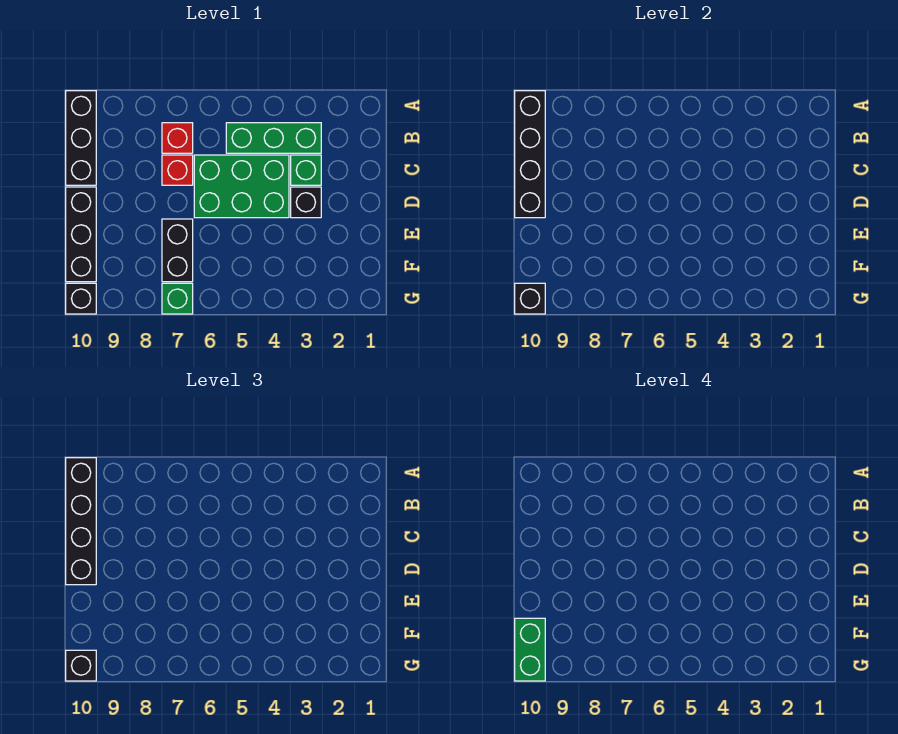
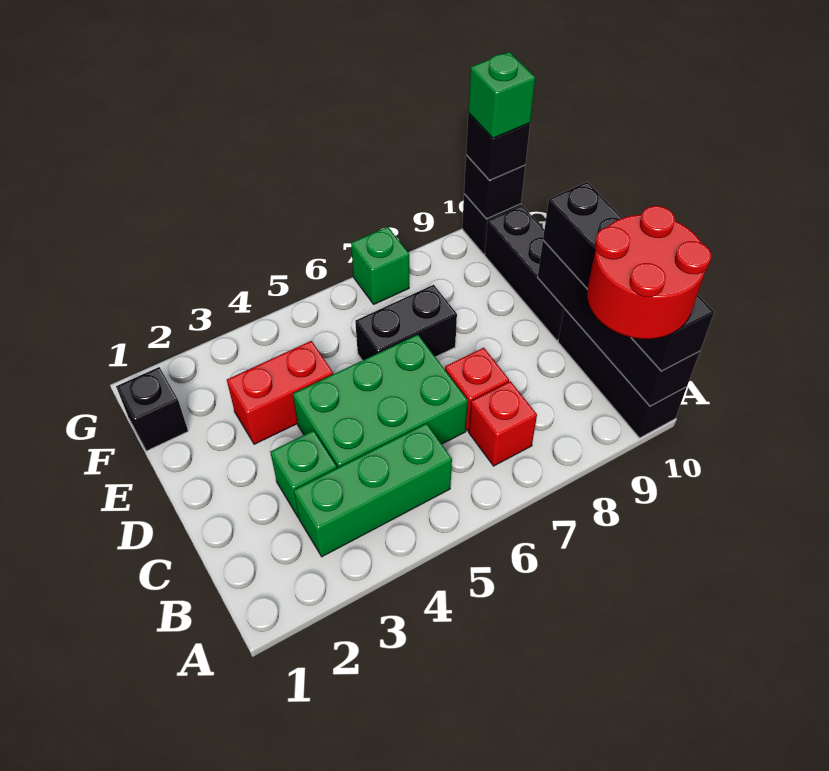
none -> red 2x2 round brick [587,206,711,339]
black 1x1 brick [291,187,321,218] -> black 1x1 brick moved to [116,367,188,451]
none -> red 1x2 brick [227,341,333,444]
black 1x2 brick [162,219,193,282] -> black 1x2 brick turned to [355,285,457,361]
green 1x2 brick [515,618,545,681] -> green 1x1 brick [468,52,535,138]

